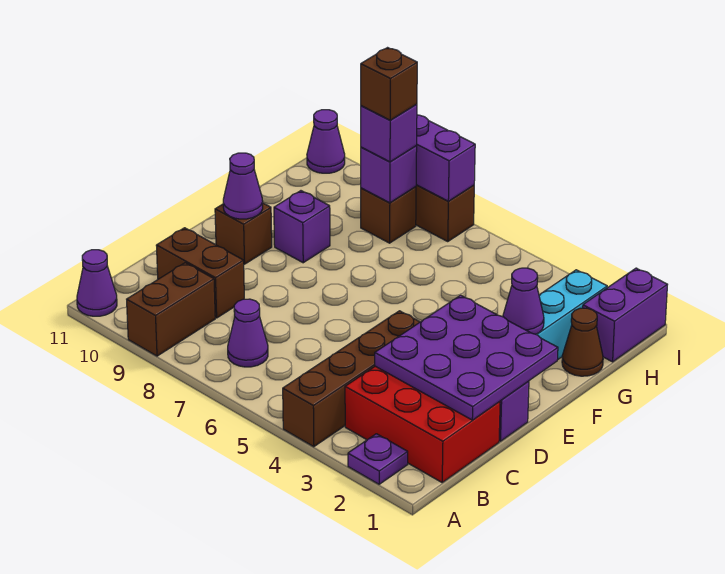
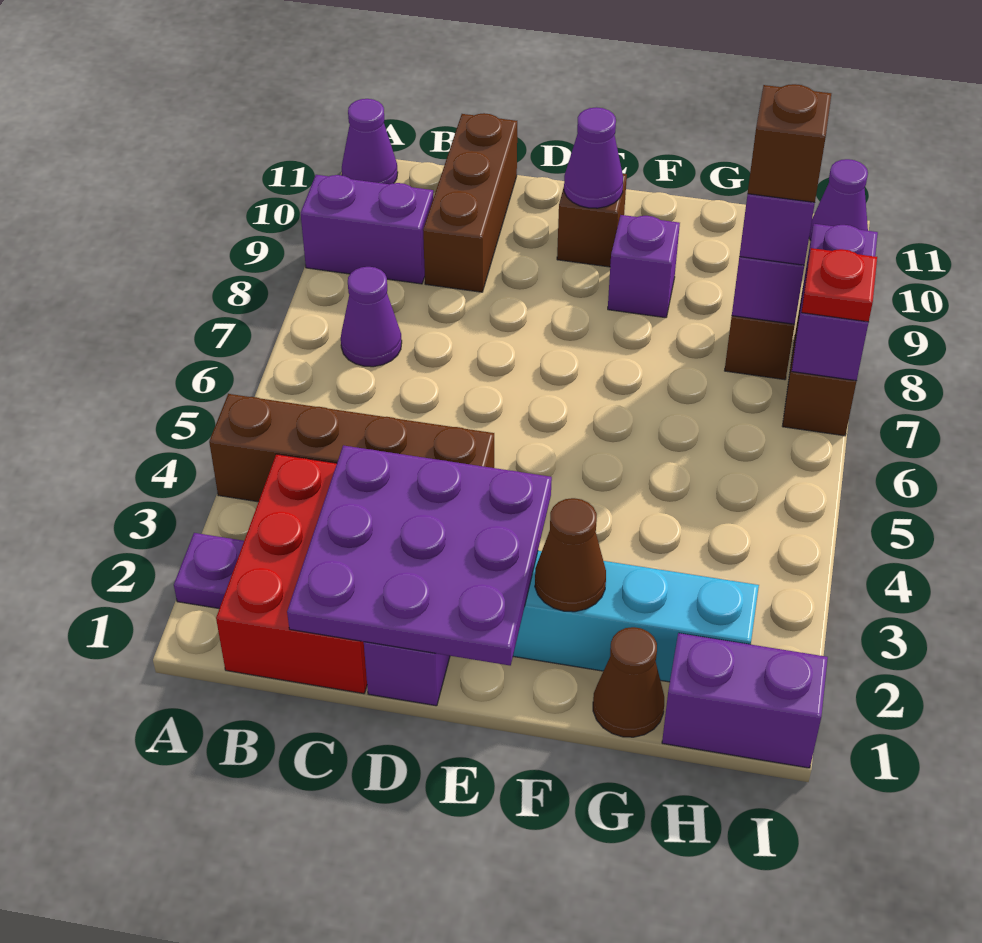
brown 1x2 brick [127,263,215,356] -> purple 1x2 brick [301,175,433,284]
brown 1x2 brick [156,228,244,318] -> brown 1x3 brick [423,113,517,292]
purple 1x1 cone [503,268,544,334] -> brown 1x1 cone [535,498,606,612]
none -> red 1x1 plate [802,248,877,322]

